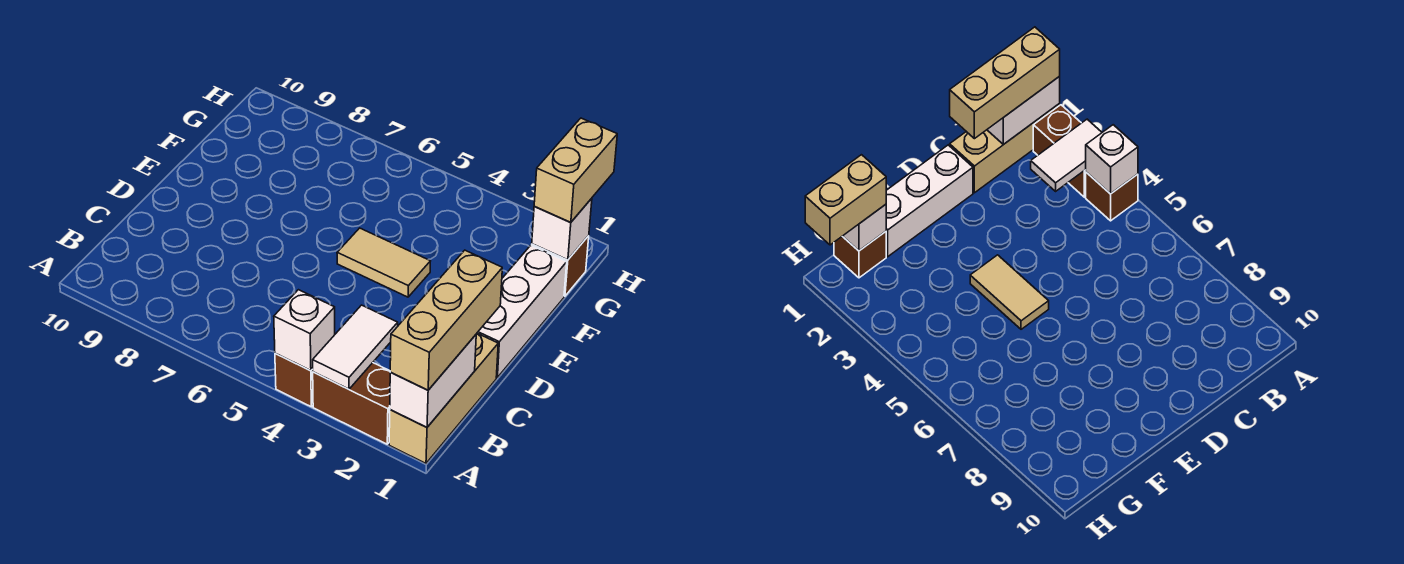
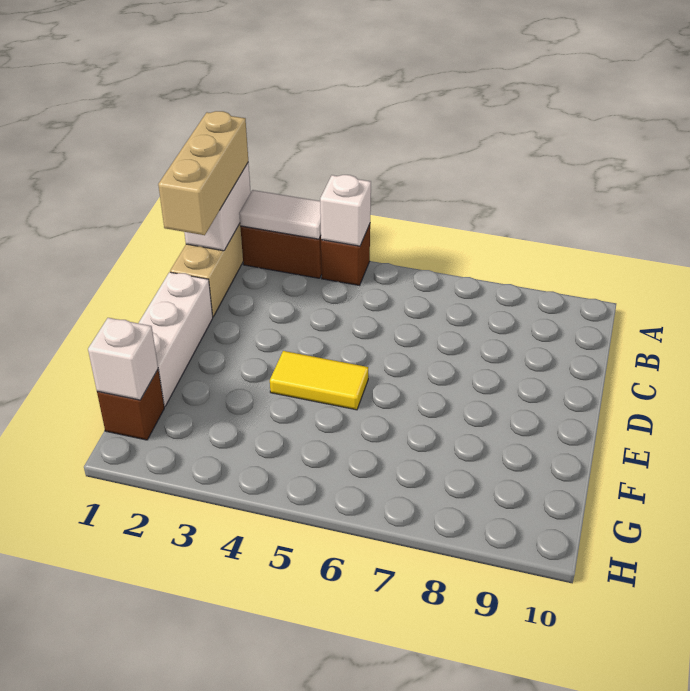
white 1x2 tile [313,305,398,389] -> white 1x2 tile turned to [239,190,321,239]
tan 1x2 tile [337,228,430,297] -> yellow 1x2 tile [270,351,368,410]
tan 1x2 brick [534,118,617,223] -> none

